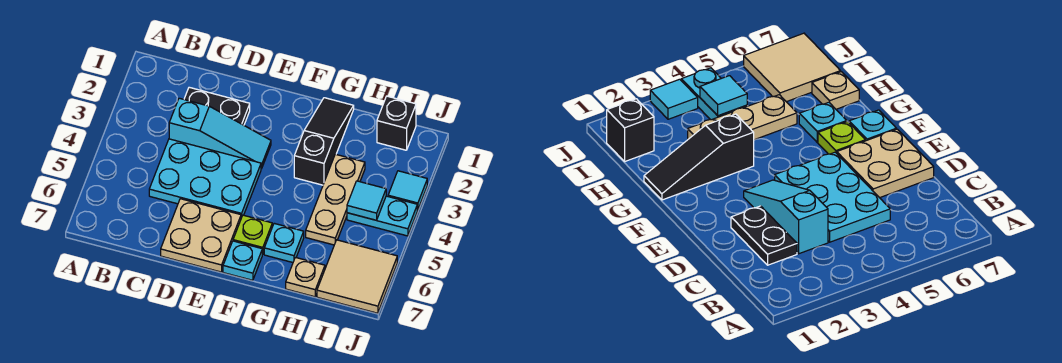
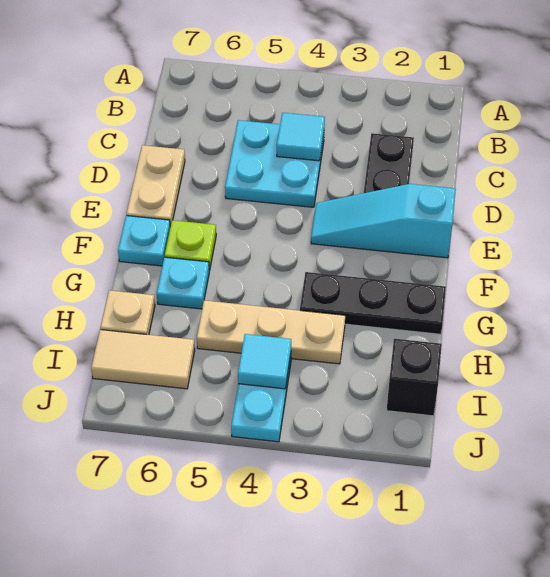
cyan 1x3 slope [169,98,271,169] -> cyan 1x3 slope turned to [311,184,456,258]
cyan 2x3 plate [149,139,261,218] -> cyan 2x2 plate [225,120,324,207]
tan 2x2 plate [161,199,241,272] -> tan 1x2 plate [126,145,185,227]
black 1x3 slope [294,98,354,185] -> black 1x3 plate [300,272,446,334]
tan 2x2 tile [317,240,397,313] -> tan 1x2 tile [91,330,195,389]
cyan 1x1 tile [388,171,427,210] -> cyan 1x1 tile moved to [277,113,325,161]

